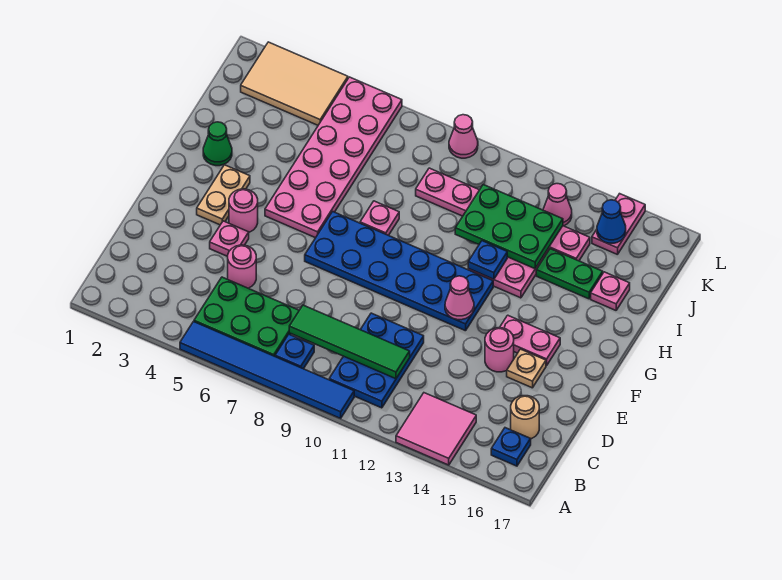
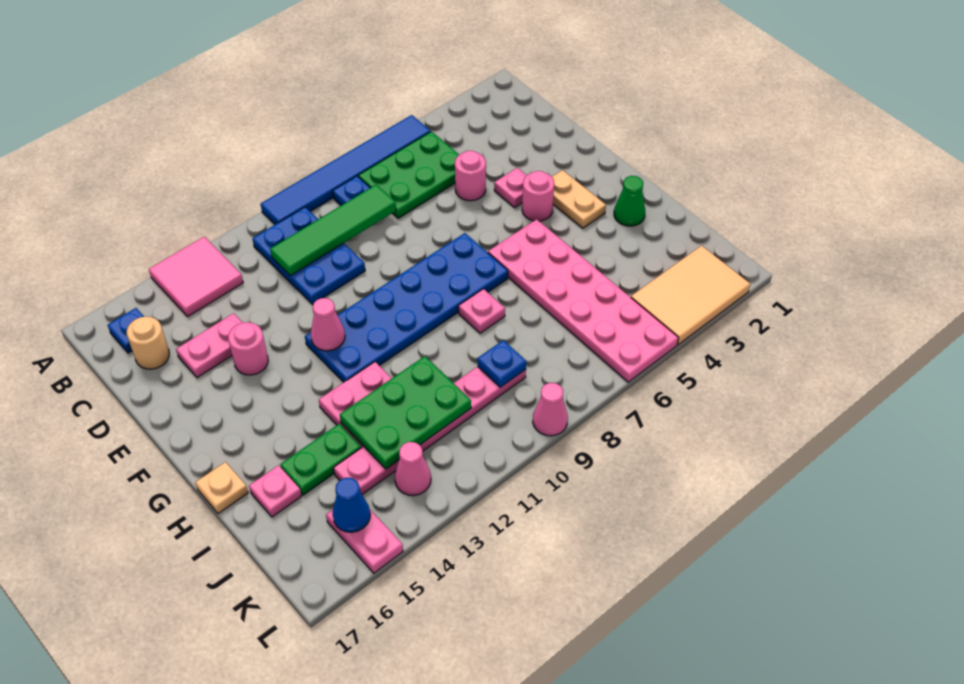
tan 1x1 plate [507,349,546,388] -> tan 1x1 plate moved to [195,462,248,514]
pink 1x2 plate [500,315,560,366] -> pink 1x2 plate moved to [176,313,242,378]
blue 1x1 plate [468,241,507,279] -> blue 1x1 plate moved to [477,340,526,387]

